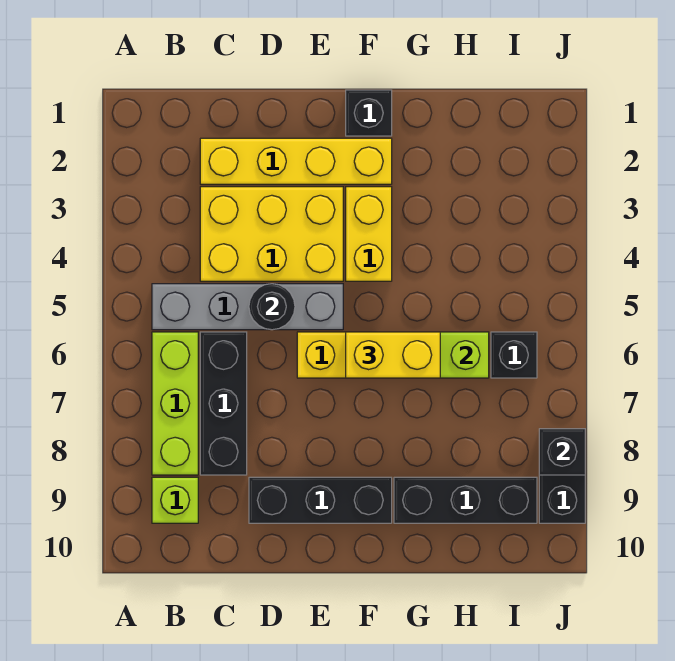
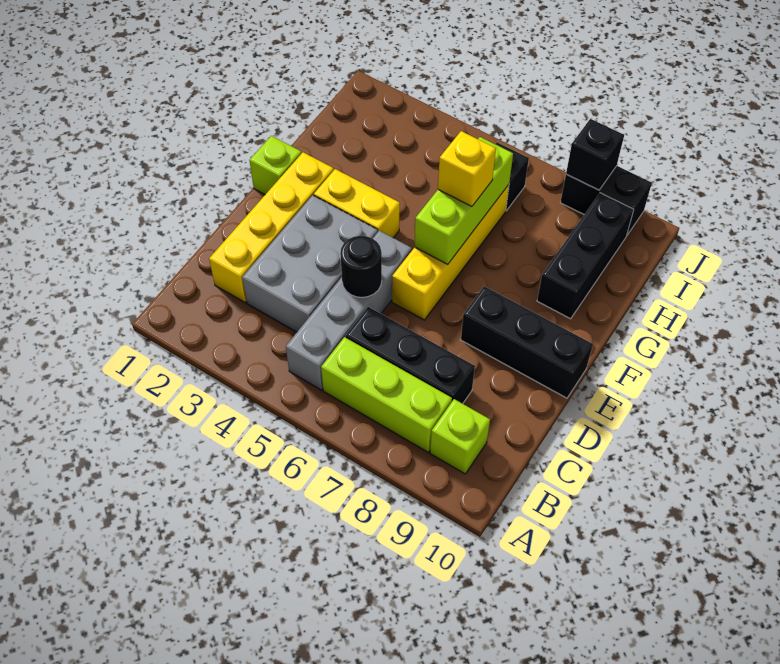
yellow 2x3 brick [200,187,343,281] -> grey 2x3 brick [242,195,378,332]
black 1x3 brick [249,477,392,523] -> black 1x3 brick turned to [461,286,593,398]
black 1x1 brick [346,90,392,136] -> lime 1x1 brick [249,136,302,194]
yellow 1x2 brick [346,332,440,378] -> yellow 1x1 brick [438,131,496,206]

